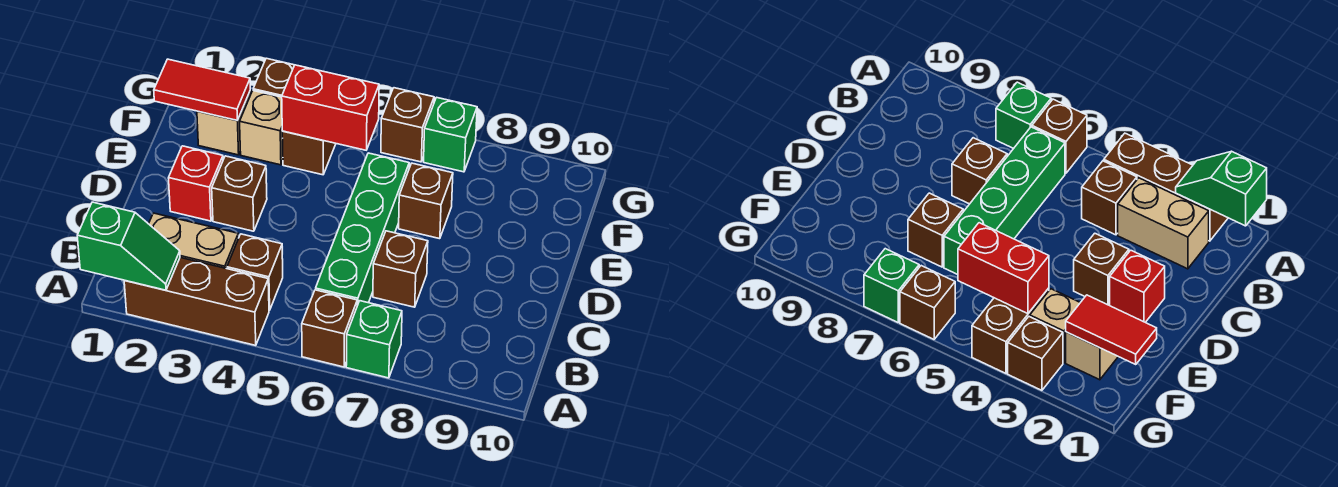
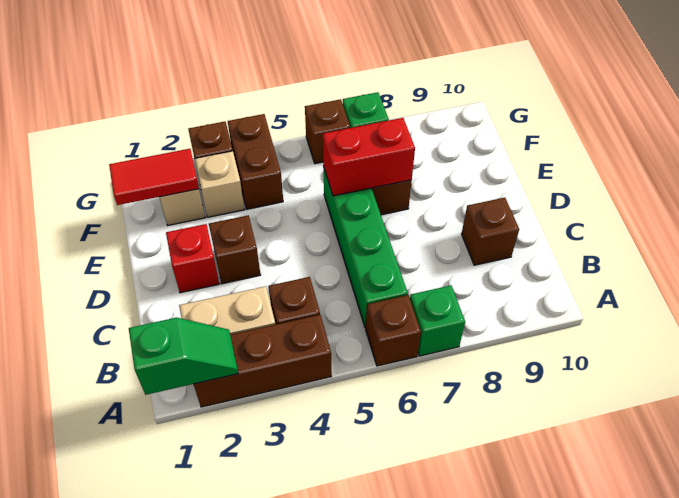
brown 1x1 brick [373,231,428,307] -> brown 1x1 brick moved to [462,198,519,265]
red 1x2 brick [282,65,379,150] -> red 1x2 brick moved to [323,118,415,196]

